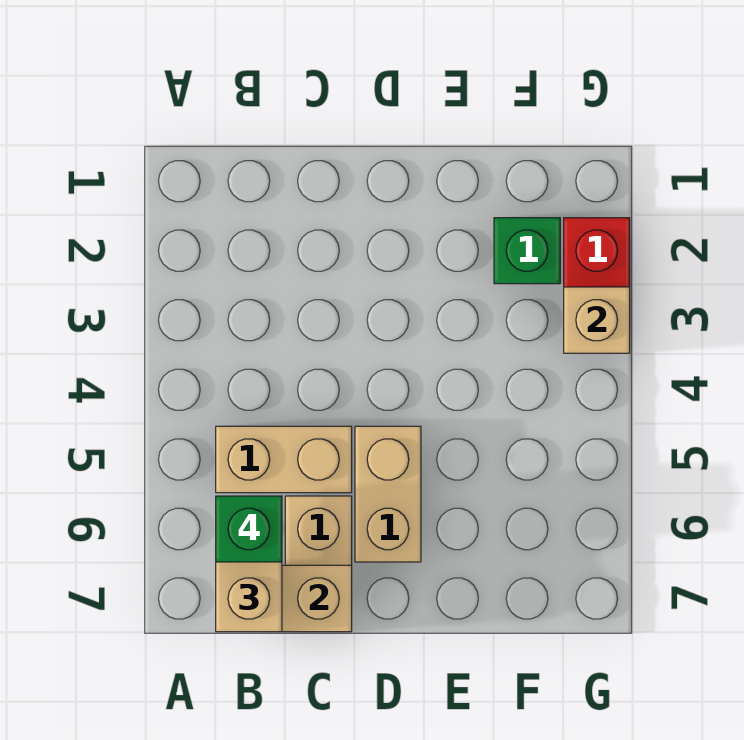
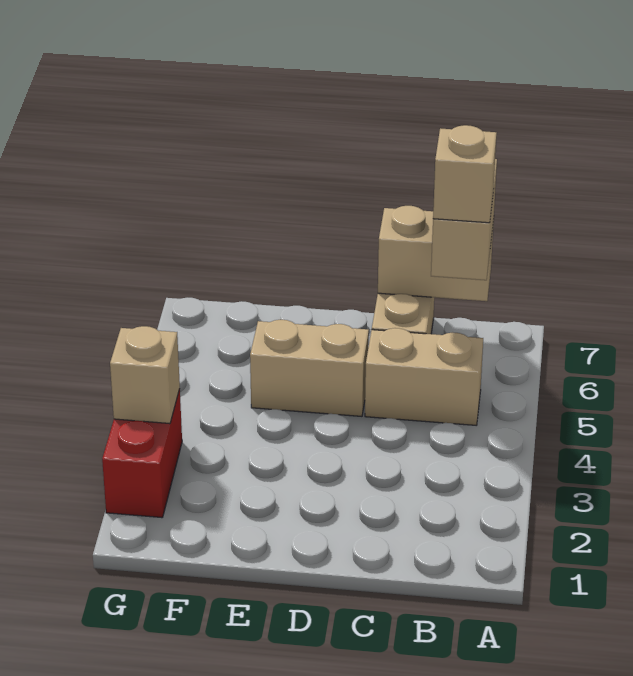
green 1x1 brick [216,496,282,562] -> tan 1x1 brick [433,125,497,223]
tan 1x2 brick [355,426,421,562] -> tan 1x2 brick turned to [250,320,369,416]
green 1x1 brick [494,218,560,284] -> none

